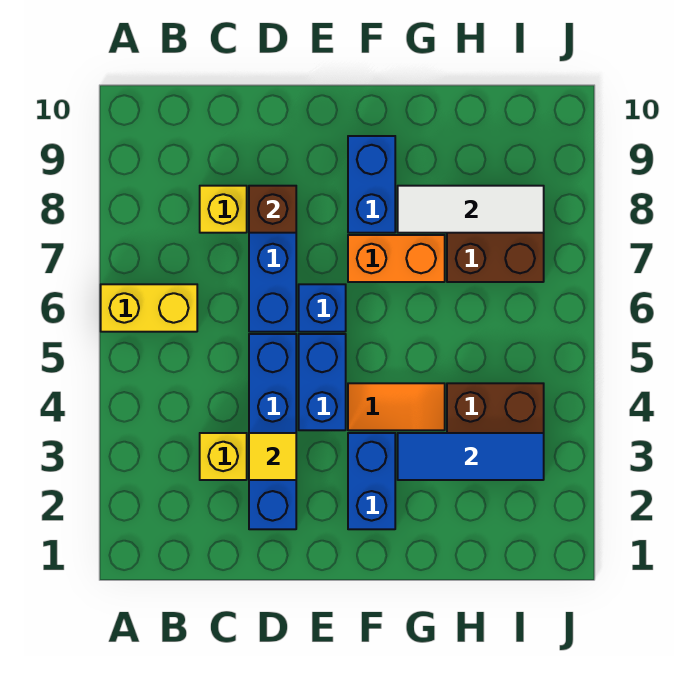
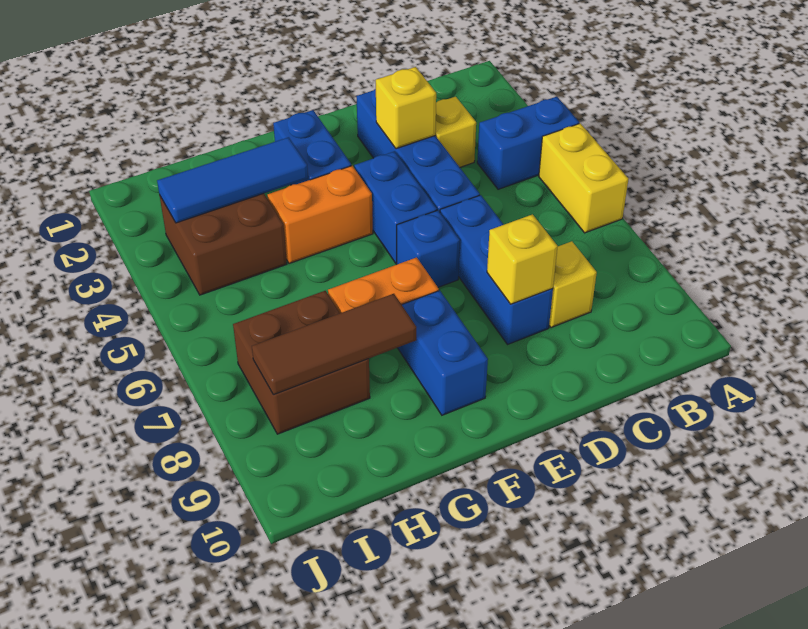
none -> blue 1x2 brick [477,97,579,189]
yellow 1x2 brick [101,284,197,332] -> yellow 1x2 brick turned to [539,123,628,233]
yellow 1x1 tile [249,433,296,480] -> yellow 1x1 brick [376,67,436,149]
brown 1x1 brick [249,186,296,233] -> yellow 1x1 brick [487,214,558,304]
orange 1x2 tile [348,383,445,430] -> orange 1x2 brick [267,166,373,263]
white 1x3 tile [398,186,544,233] -> brown 1x3 tile [252,294,416,395]

